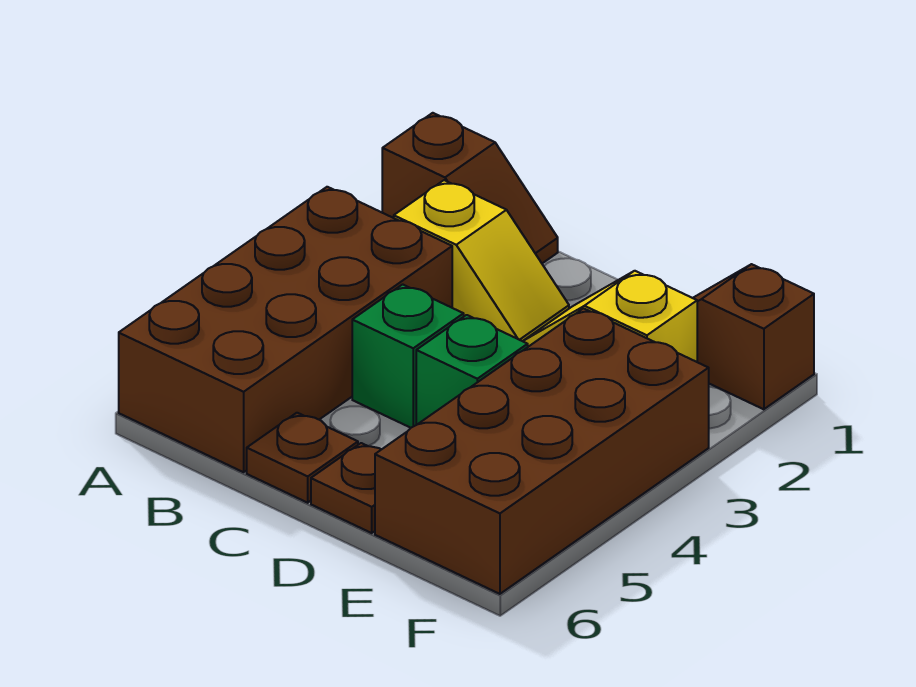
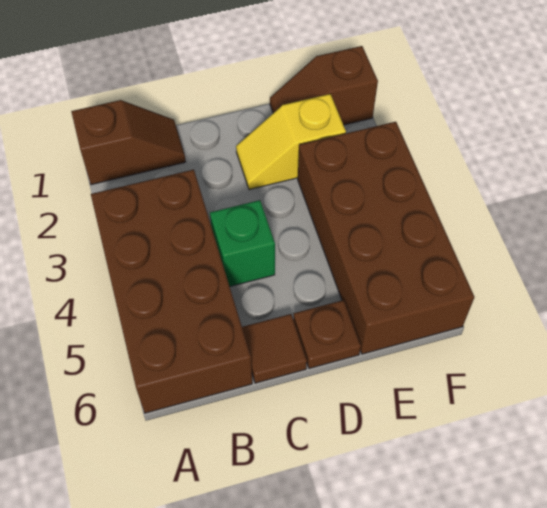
yellow 1x2 slope [394,180,569,341] -> none
brown 1x1 plate [247,413,358,503] -> brown 1x1 tile [242,314,307,383]
green 1x1 brick [416,315,528,425] -> none

